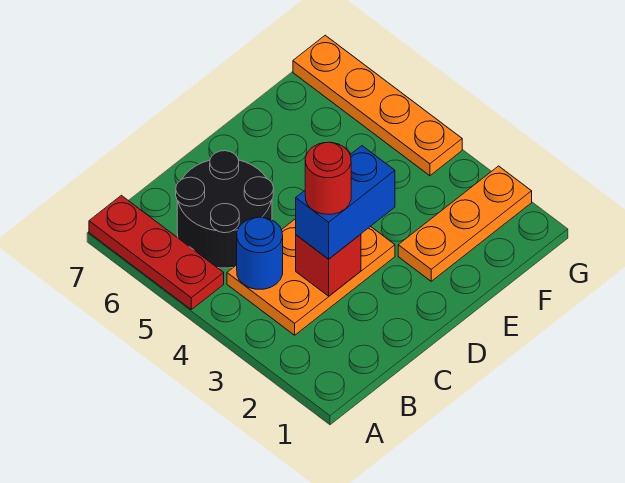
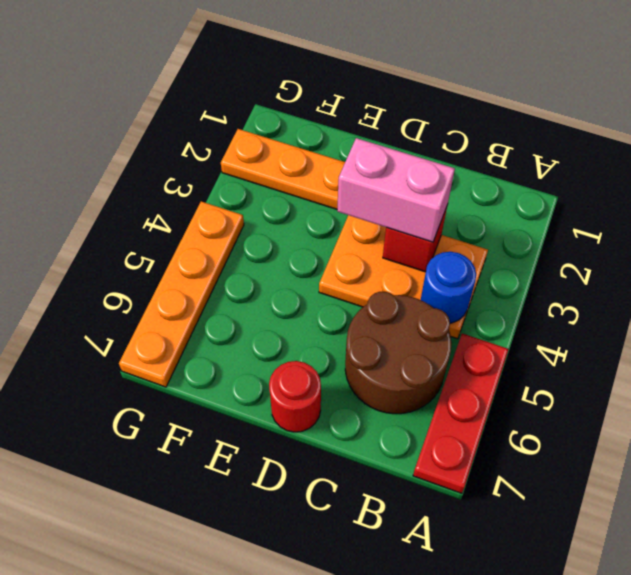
black 2x2 round brick [176,151,273,268] -> brown 2x2 round brick [345,292,452,414]
blue 1x2 brick [296,146,395,259] -> pink 1x2 brick [337,138,455,242]
red 1x1 round brick [305,142,351,214] -> red 1x1 round brick moved to [269,361,321,432]

